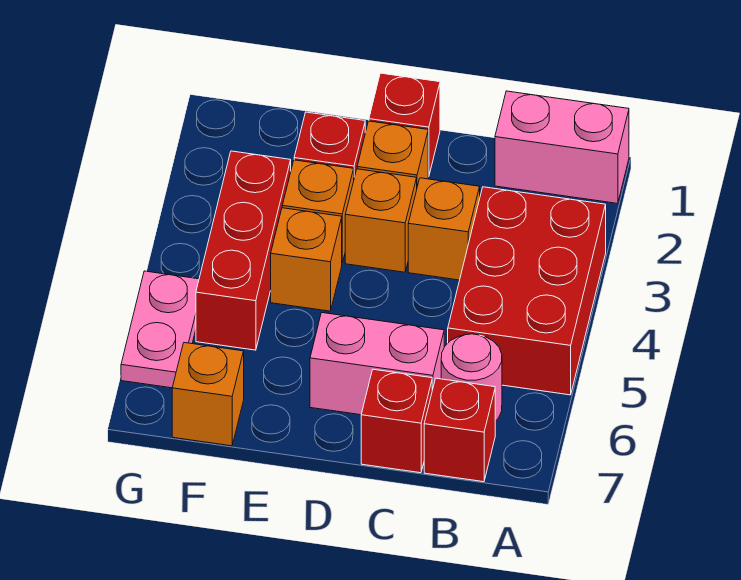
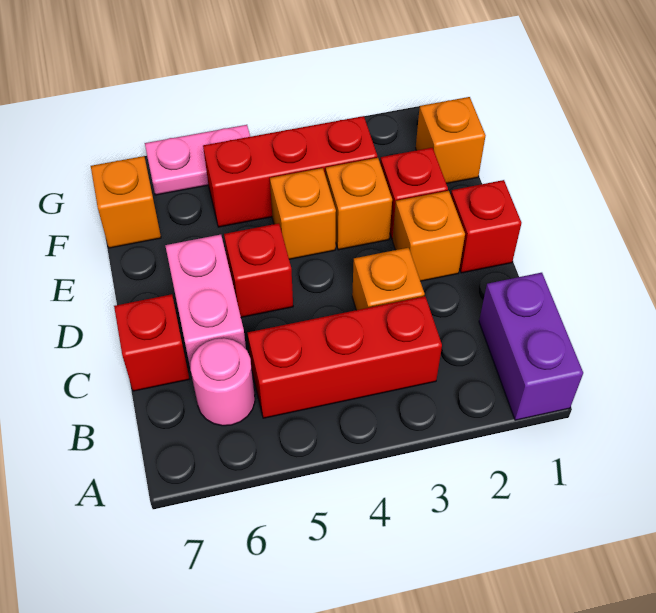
pink 1x2 brick [495,91,629,204] -> purple 1x2 brick [479,273,583,420]
red 2x3 brick [448,187,606,395] -> red 1x3 brick [248,296,442,418]
red 1x1 brick [424,378,495,482] -> red 1x1 brick moved to [224,223,293,317]
orange 1x1 brick [345,169,417,272] -> orange 1x1 brick moved to [416,97,486,184]

